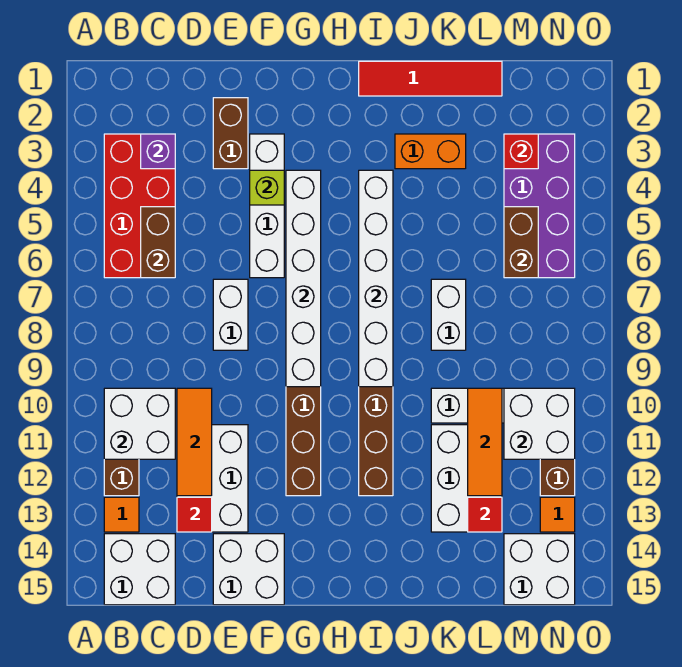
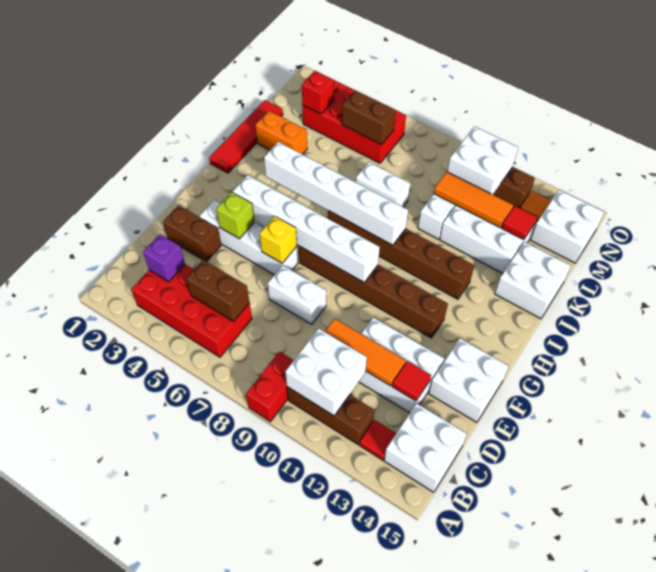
none -> red 1x2 brick [246,352,294,422]
orange 1x1 tile [104,497,139,532] -> red 1x1 tile [359,420,396,460]
none -> yellow 1x1 brick [260,216,297,263]
orange 1x2 brick [395,134,466,169] -> orange 1x2 brick turned to [256,111,307,154]
none -> white 2x2 brick [495,242,571,319]
purple 2x4 brick [504,134,575,278] -> red 2x4 brick [303,80,406,163]

